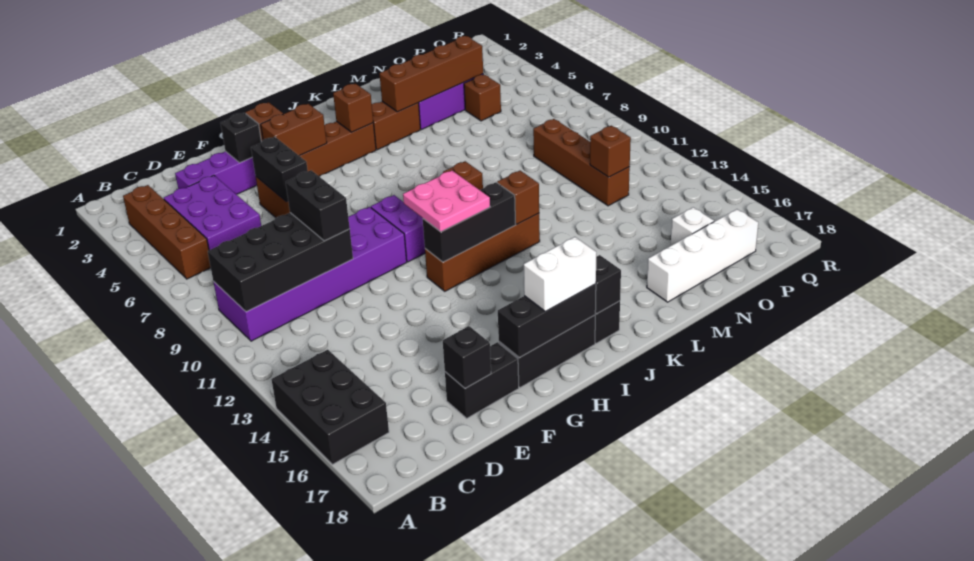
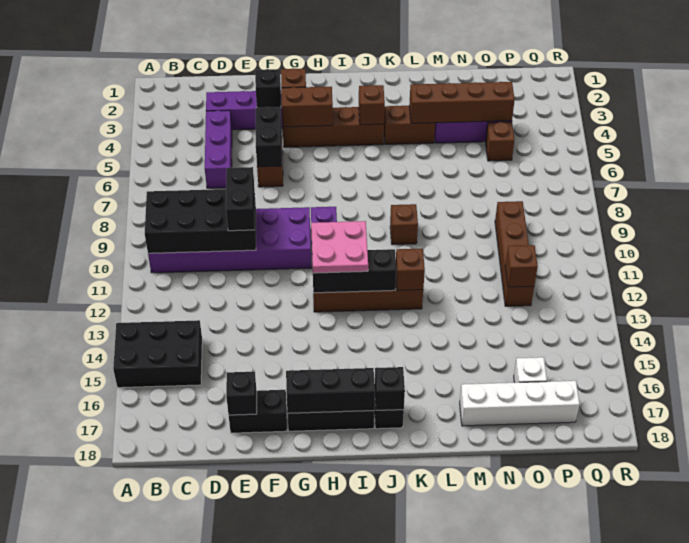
black 2x3 brick [271,350,389,464] -> black 2x3 brick turned to [113,320,202,388]
brown 1x4 brick [123,185,211,279] -> none
purple 2x3 brick [164,175,261,250] -> purple 1x3 brick [205,110,232,188]
white 1x2 brick [524,237,596,312] -> none

